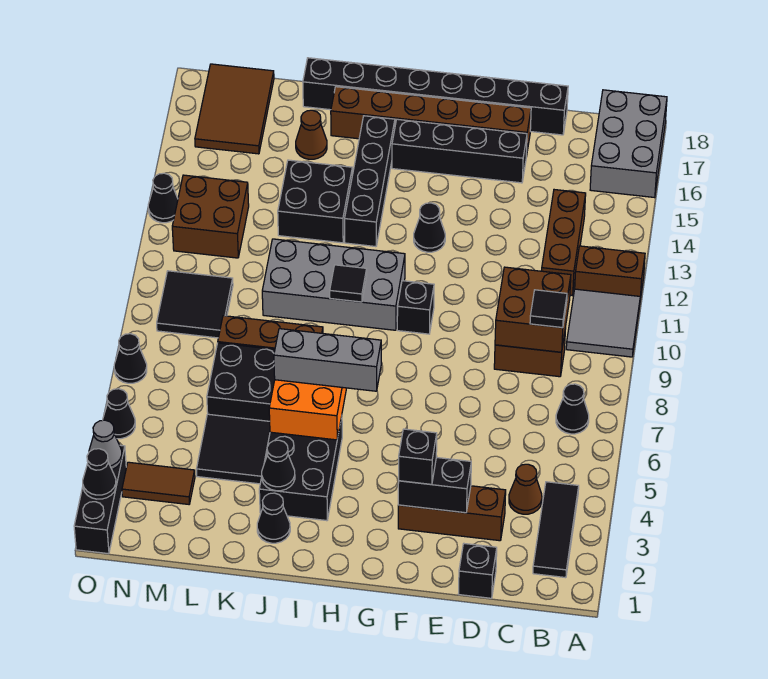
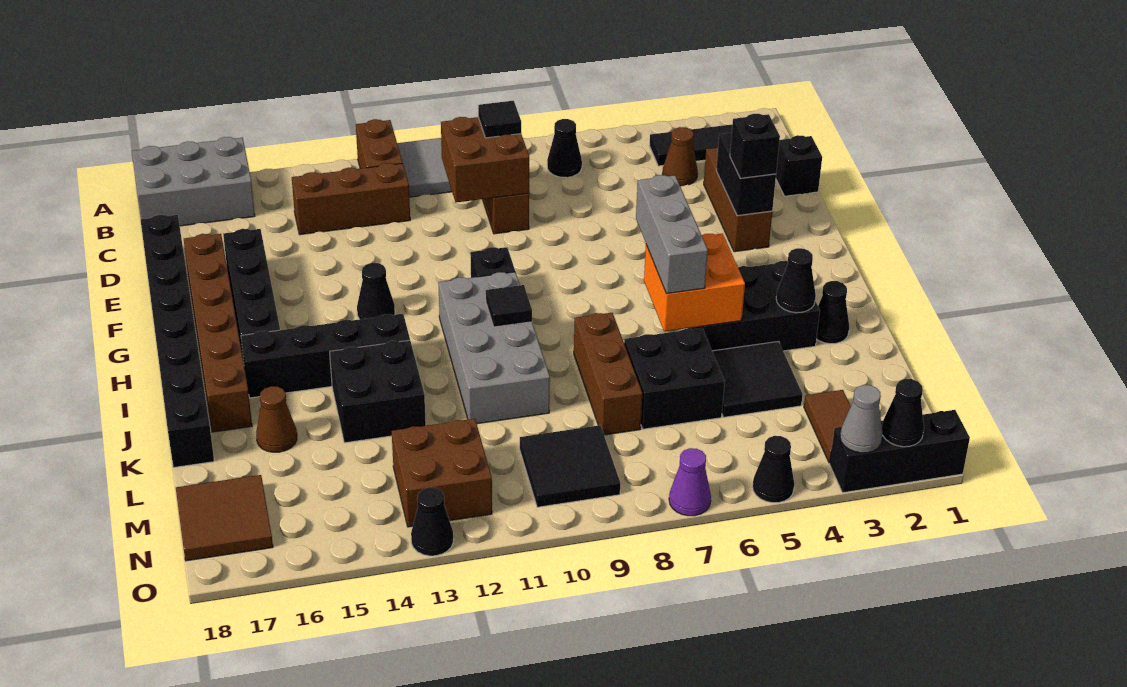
brown 2x3 tile [195,64,274,154] -> brown 2x2 tile [176,475,273,561]
black 1x1 cone [114,334,147,383] -> purple 1x1 cone [669,448,711,516]

